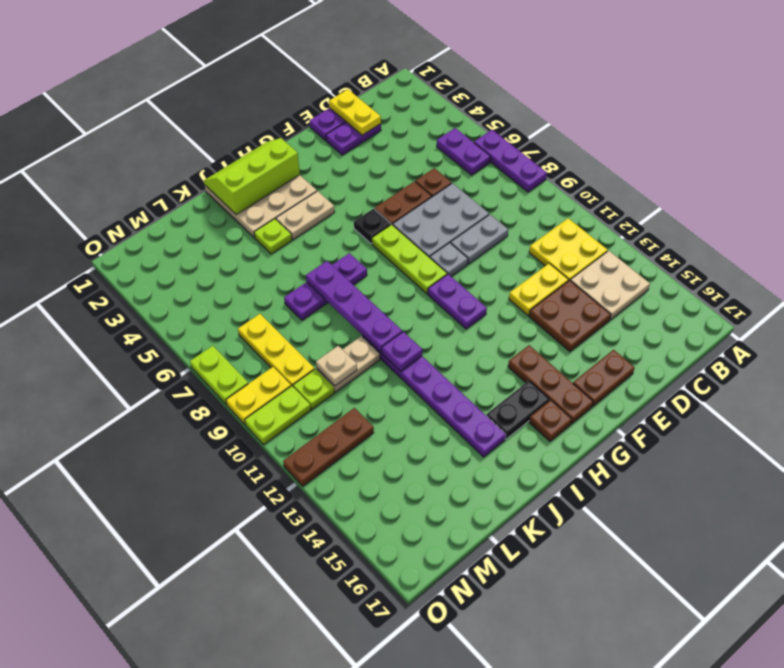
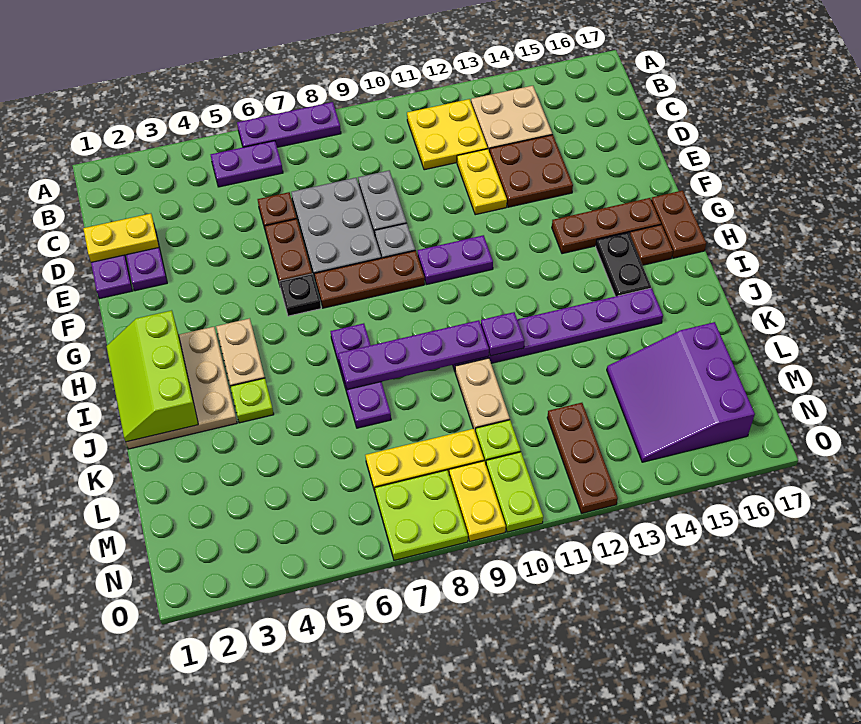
brown 1x2 plate [573,350,635,407] -> brown 1x2 plate moved to [651,190,706,258]
lime 1x3 plate [372,224,447,294] -> brown 1x3 plate [314,251,425,308]
tan 1x1 plate [316,346,357,386] -> none
none -> purple 3x3 slope [607,322,755,462]
lime 1x2 plate [190,346,248,405] -> lime 2x2 plate [375,470,468,560]

